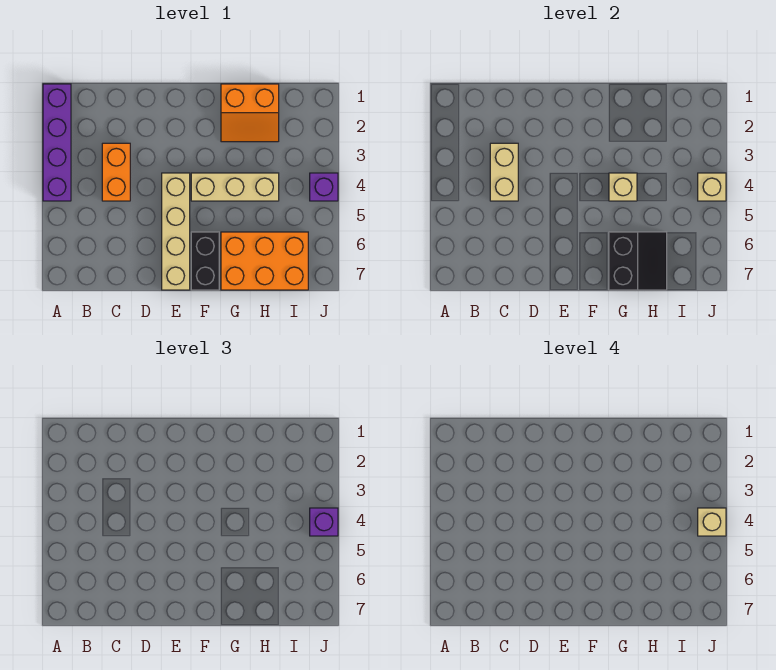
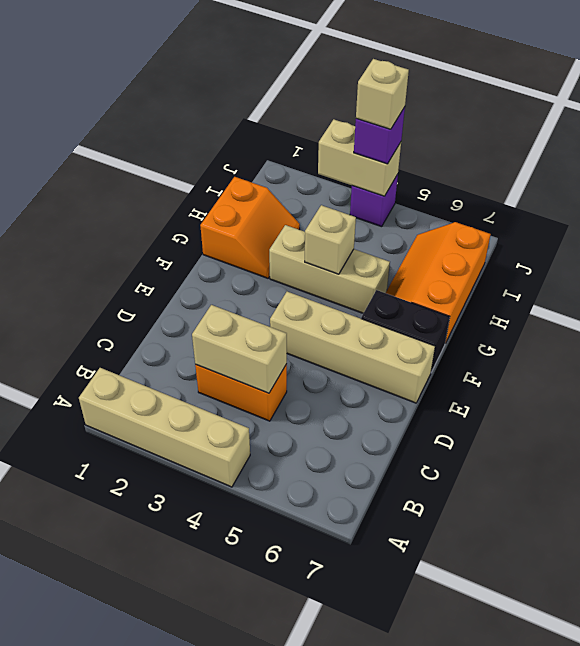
purple 1x4 brick [43,84,71,201] -> tan 1x4 brick [79,368,250,487]
tan 1x3 brick [191,173,279,201] -> tan 1x3 brick turned to [269,225,390,313]
orange 2x3 brick [221,232,308,290] -> orange 2x3 slope [386,222,491,343]
black 2x2 slope [609,232,667,290] -> none
tan 1x1 brick [698,173,726,201] -> tan 1x2 brick [318,119,401,196]

